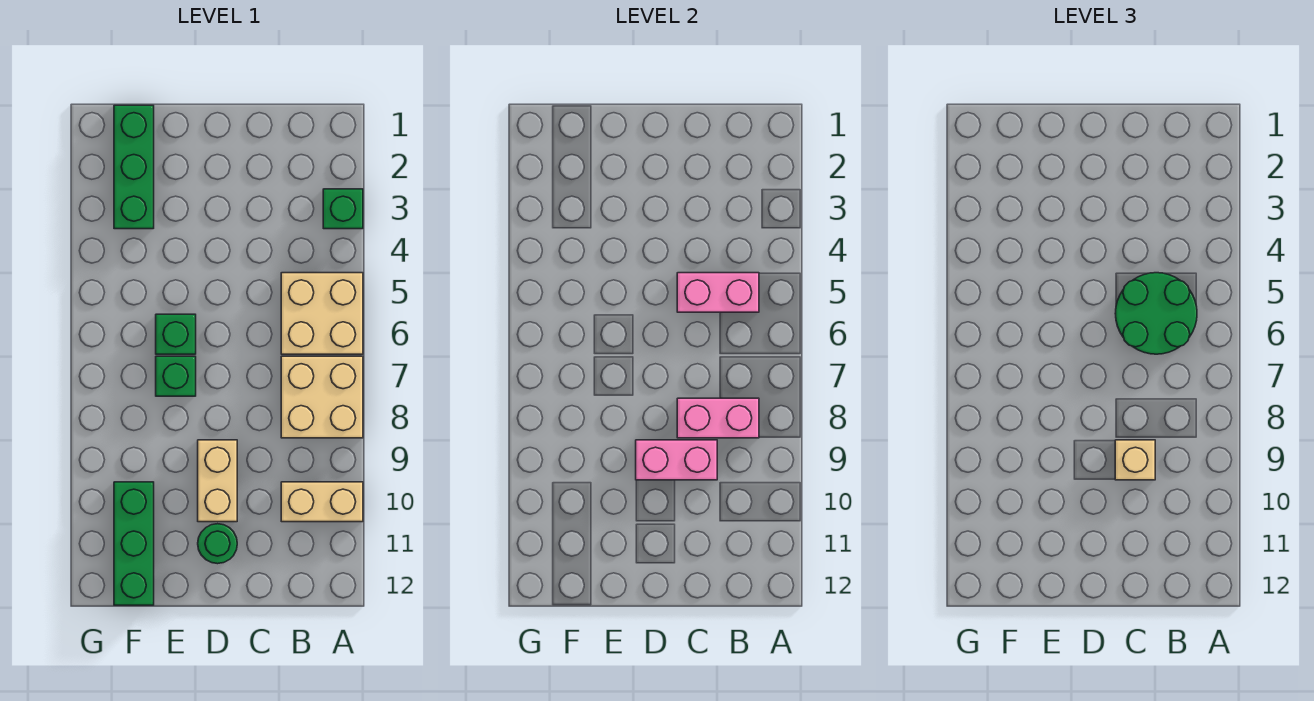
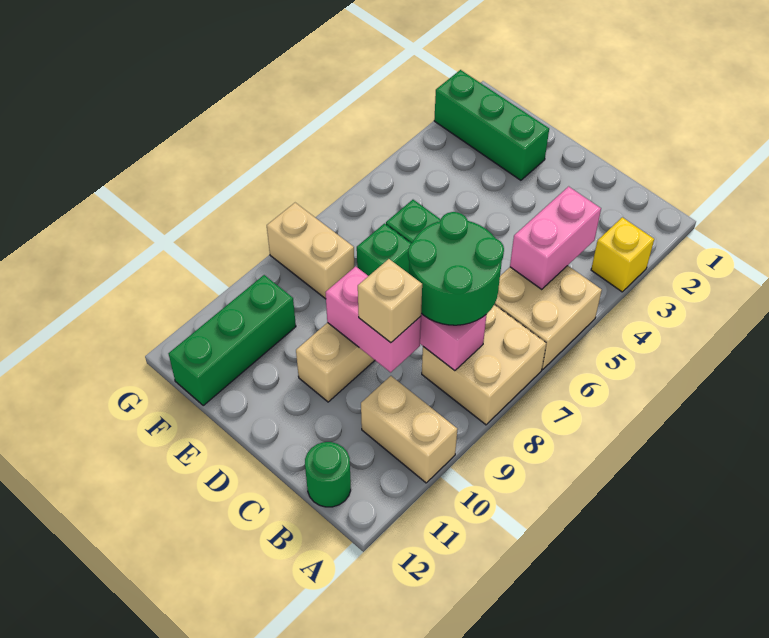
green 1x1 brick [323,189,363,229] -> yellow 1x1 brick [591,217,654,292]
pink 1x2 brick [677,273,759,312] -> pink 1x2 brick turned to [510,186,601,289]
green 2x2 round brick [1115,273,1197,354] -> green 2x2 round brick moved to [408,212,504,325]
green 1x1 round brick [198,524,237,564] -> green 1x1 round brick moved to [305,442,351,507]
green 1x3 brick [114,105,154,229] -> green 1x3 brick turned to [434,70,549,180]
none -> tan 1x2 brick [267,203,354,299]

